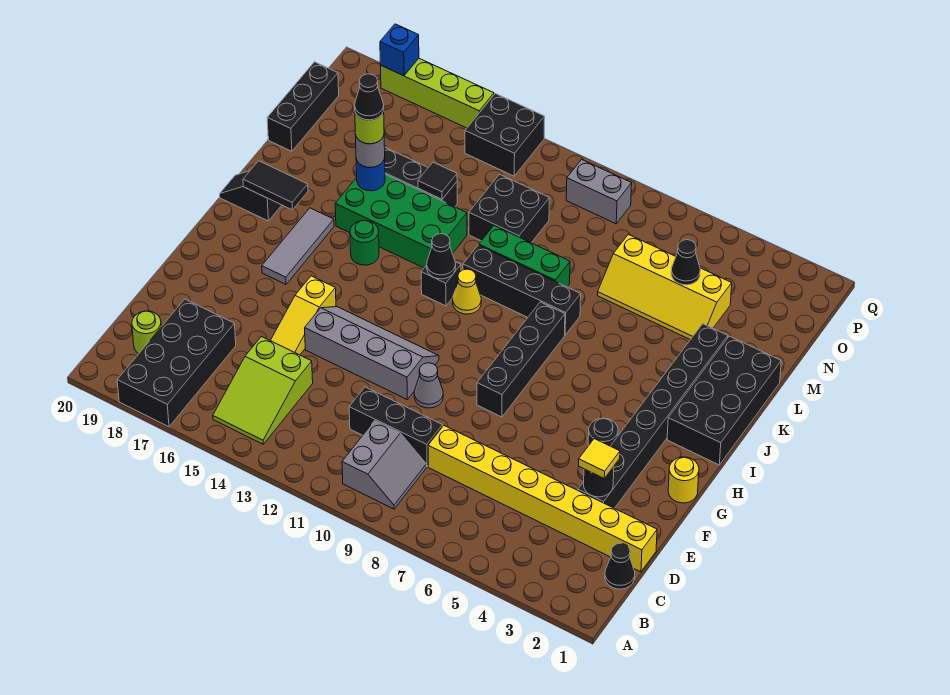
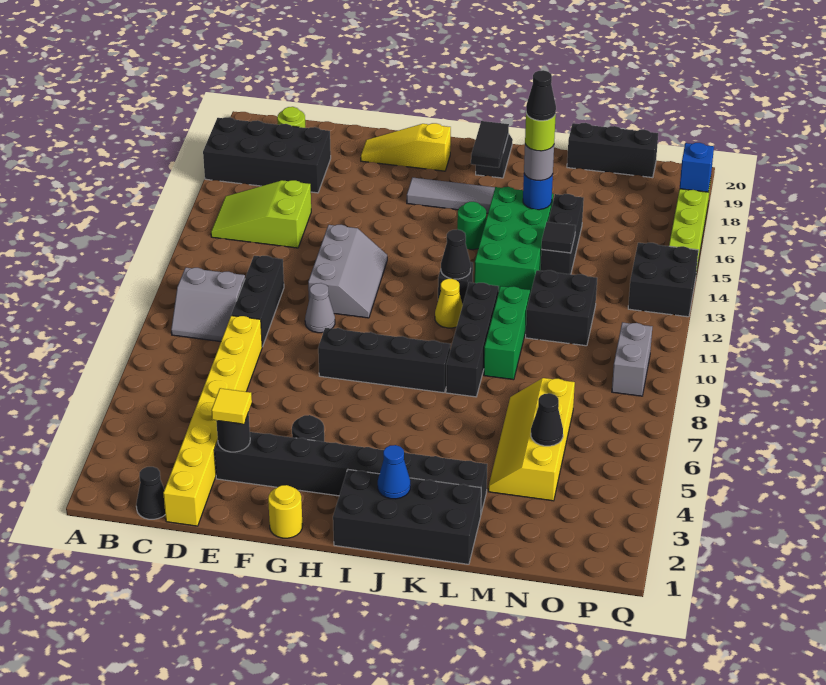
yellow 1x3 slope [270,276,336,355] -> yellow 1x3 slope moved to [361,123,451,171]
grey 2x4 slope [305,307,439,399] -> grey 2x3 slope [308,225,387,318]
none -> blue 1x1 cone [378,445,410,499]

